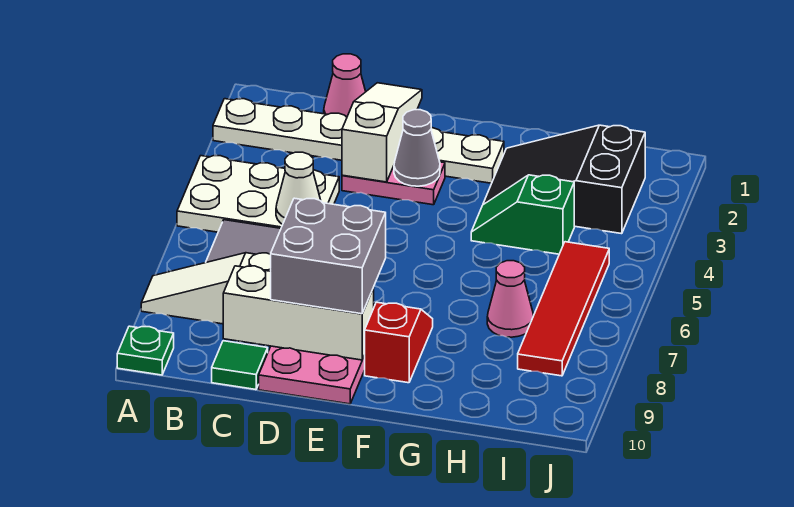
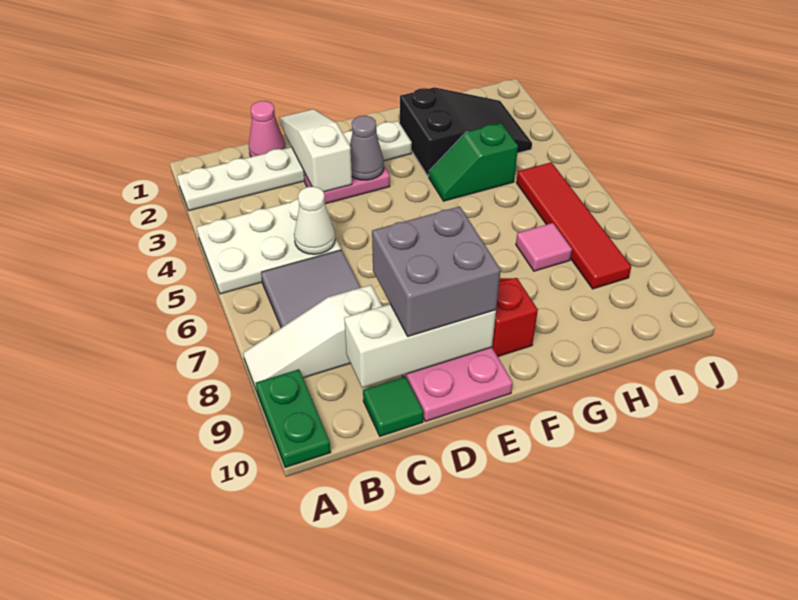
green 1x1 plate [117,326,174,375] -> green 1x2 plate [256,369,331,468]
black 2x3 slope [483,125,645,234] -> black 2x3 slope turned to [400,87,532,177]
pink 1x1 cone [487,261,534,337] -> pink 1x1 tile [516,223,572,271]

